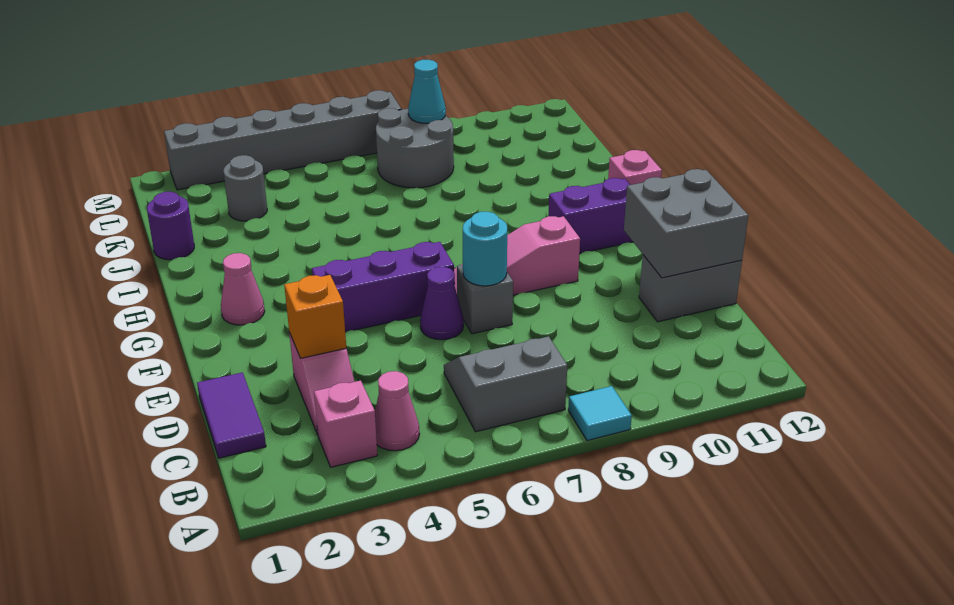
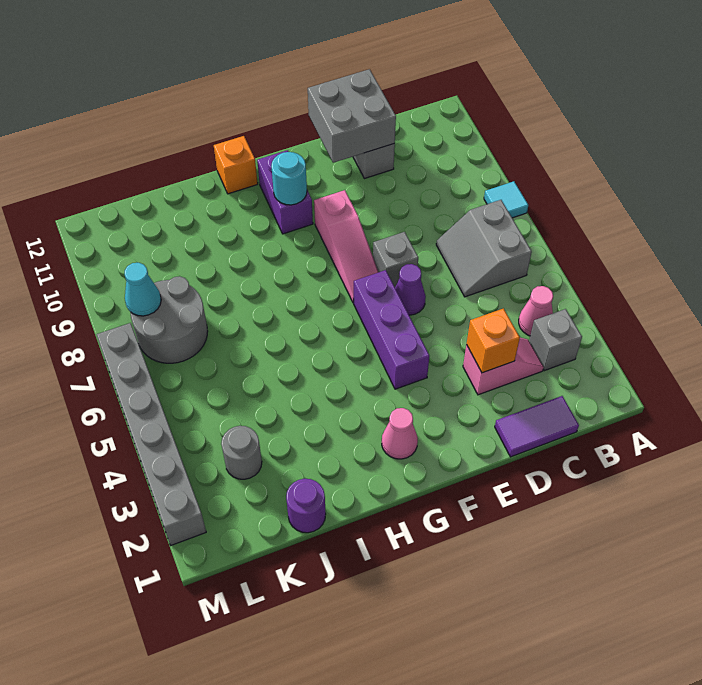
pink 1x1 brick [314,380,377,467] -> grey 1x1 brick [529,309,582,371]
cyan 1x1 round brick [463,212,507,286] -> cyan 1x1 round brick moved to [271,152,307,205]
pink 1x1 brick [608,150,662,185] -> orange 1x1 brick [214,136,258,194]

